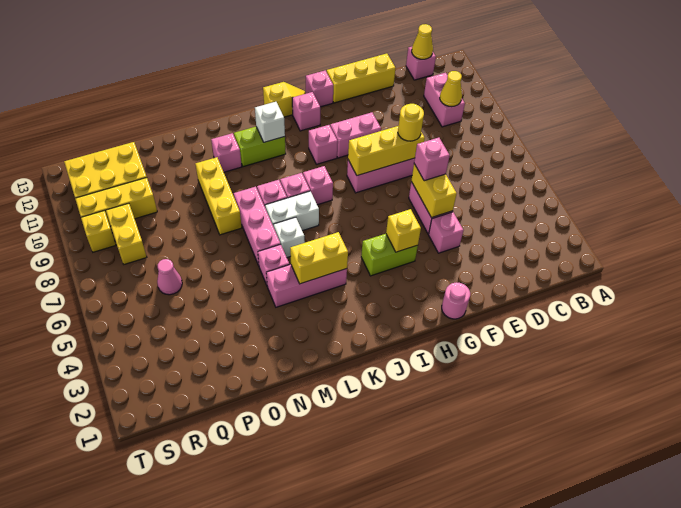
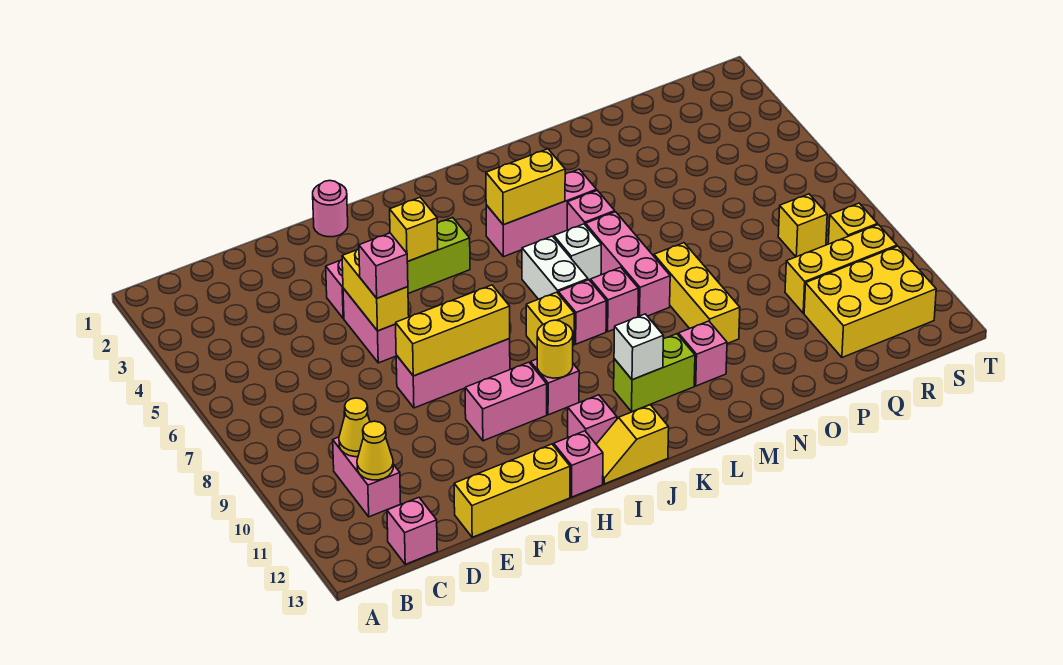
yellow 1x1 cone [412,24,433,59] -> yellow 1x1 cone moved to [357,421,393,480]
yellow 1x1 round brick [398,103,424,141] -> yellow 1x1 round brick moved to [537,320,573,378]
pink 1x1 brick [303,166,333,205] -> yellow 1x1 brick [526,292,574,348]
white 1x2 brick [265,191,319,231] -> white 1x2 brick turned to [522,236,588,299]
pink 1x1 cone [157,259,182,295] -> none
yellow 1x2 brick [106,203,147,264] -> yellow 1x1 brick [778,194,827,257]

